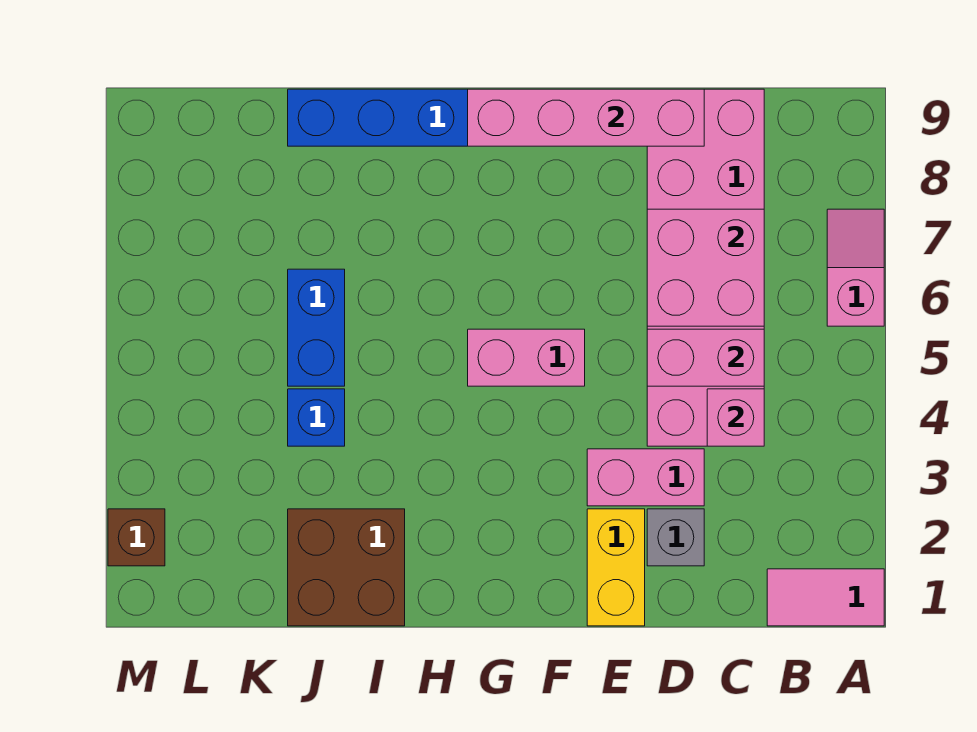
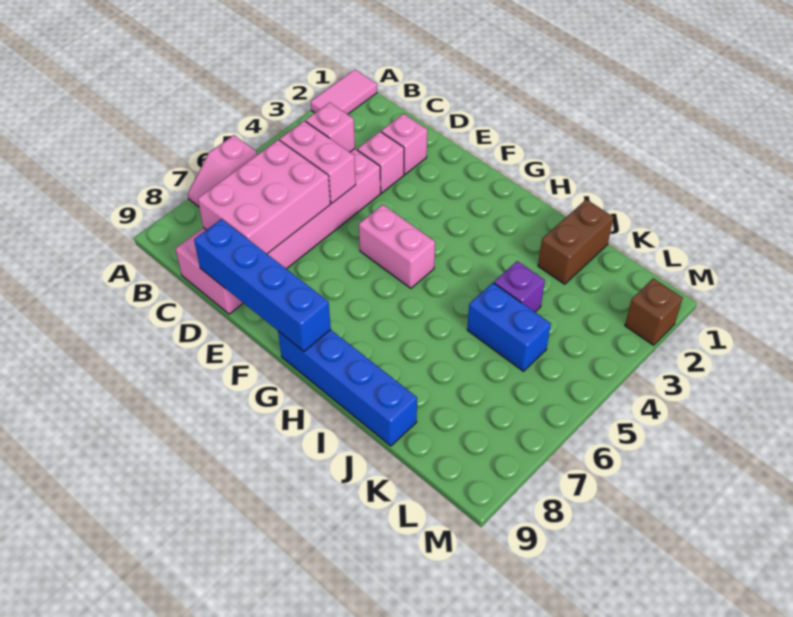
pink 1x2 tile [767,569,884,626] -> pink 1x2 tile turned to [310,69,377,114]
pink 2x2 brick [647,209,764,326] -> pink 2x3 brick [198,140,330,254]
grey 1x1 brick [647,509,704,566] -> pink 1x1 brick [381,114,427,174]
pink 1x2 brick [587,449,704,506] -> pink 1x1 brick [357,132,404,193]
pink 1x4 brick [468,89,704,146] -> blue 1x4 brick [194,219,331,351]
yellow 1x2 brick [587,509,645,626] -> none
brown 2x2 brick [288,509,405,626] -> brown 1x2 brick [538,199,614,284]
blue 1x1 brick [288,389,345,446] -> purple 1x1 brick [494,261,545,312]
blue 1x2 brick [288,269,345,386] -> blue 1x2 brick turned to [467,283,551,371]

